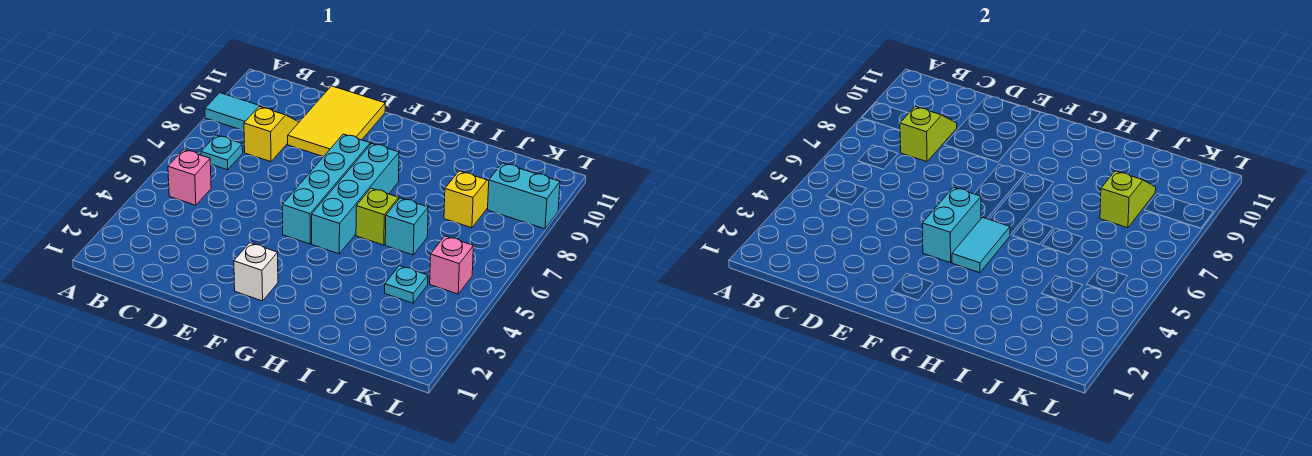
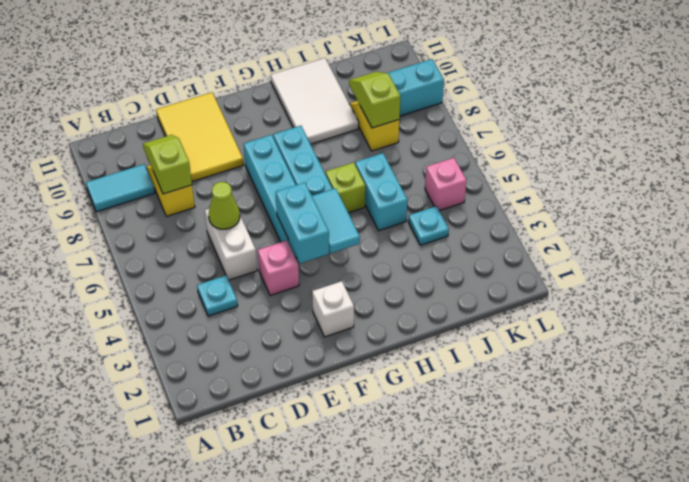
pink 1x1 brick [168,150,211,205] -> pink 1x1 brick moved to [258,240,299,296]
cyan 1x1 plate [201,135,243,170] -> cyan 1x1 plate moved to [197,276,238,316]
none -> white 1x2 brick [205,209,257,280]
none -> lime 1x1 cone [209,182,240,229]
none -> white 2x3 tile [271,58,359,144]
cyan 1x1 brick [385,198,428,255] -> cyan 1x2 brick [355,153,407,231]

